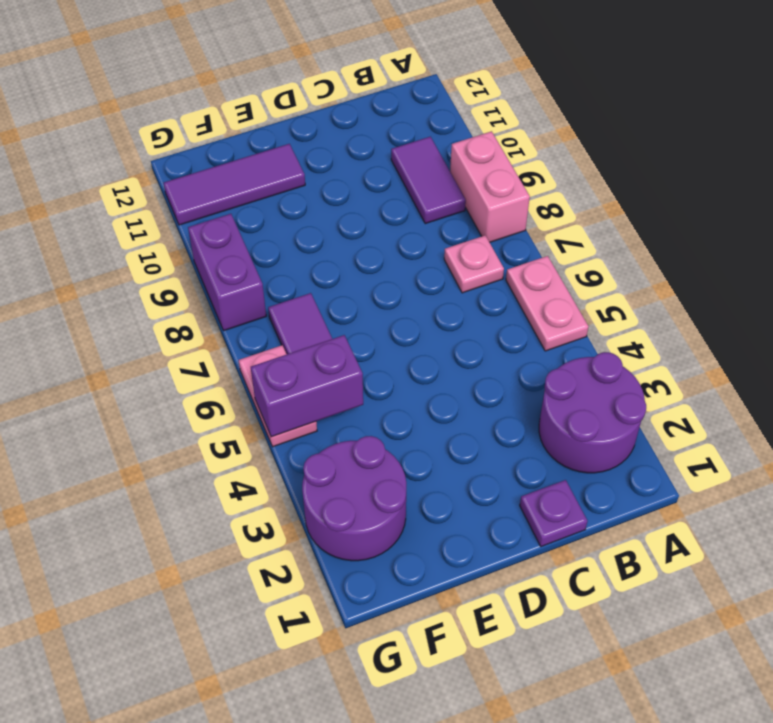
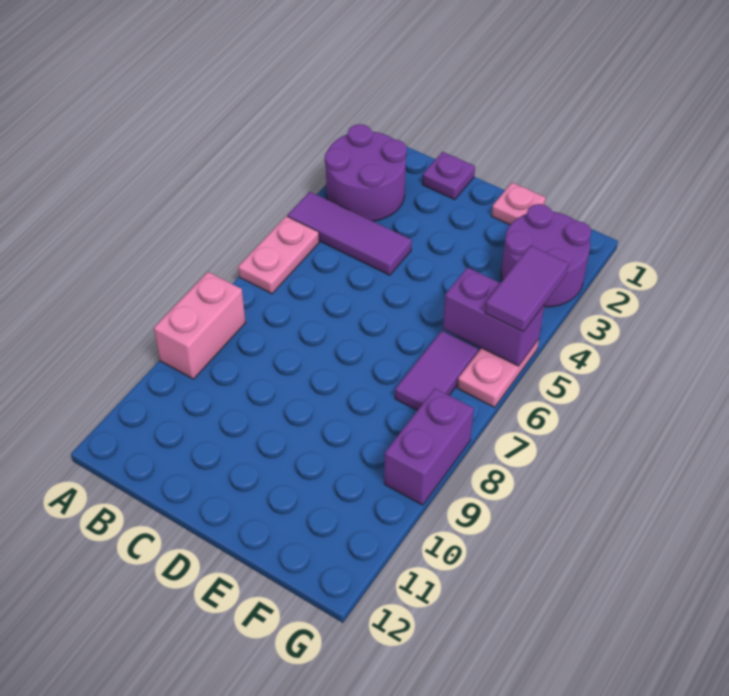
pink 1x1 plate [444,235,504,293] -> pink 1x1 plate moved to [492,183,546,225]
purple 1x2 tile [391,137,466,224] -> purple 1x2 tile moved to [485,246,568,332]
purple 1x3 tile [164,144,305,225] -> purple 1x3 tile moved to [287,192,412,275]

